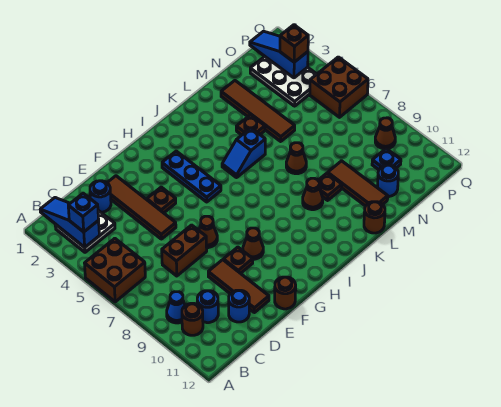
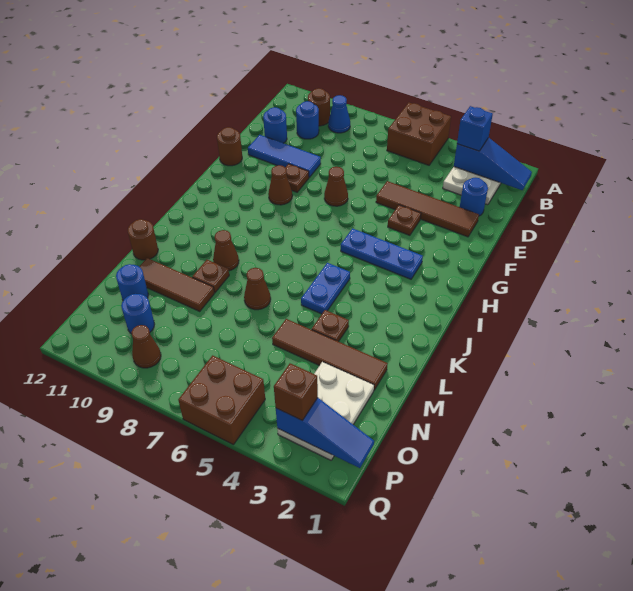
brown 1x2 brick [162,225,207,276] -> none
brown 1x3 tile [208,260,269,313] -> blue 1x3 tile [248,135,321,177]
blue 1x2 slope [222,128,265,178] -> blue 1x2 plate [301,263,350,314]
white 2x3 plate [250,57,317,106] -> white 2x3 plate turned to [277,362,374,460]
blue 1x1 plate [372,149,401,170] -> blue 1x1 round brick [121,294,155,334]

